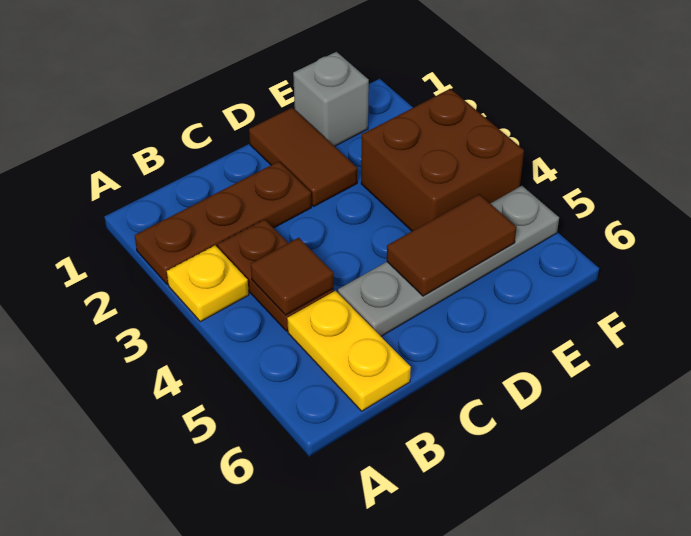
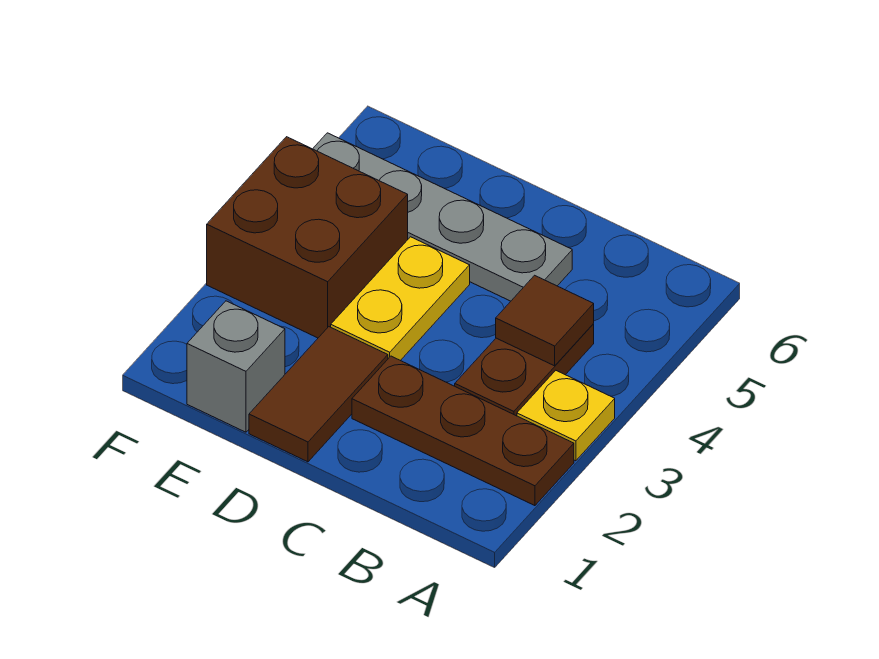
yellow 1x2 plate [287,291,411,411] -> yellow 1x2 plate moved to [331,237,470,361]
brown 1x2 tile [387,194,517,296] -> none

